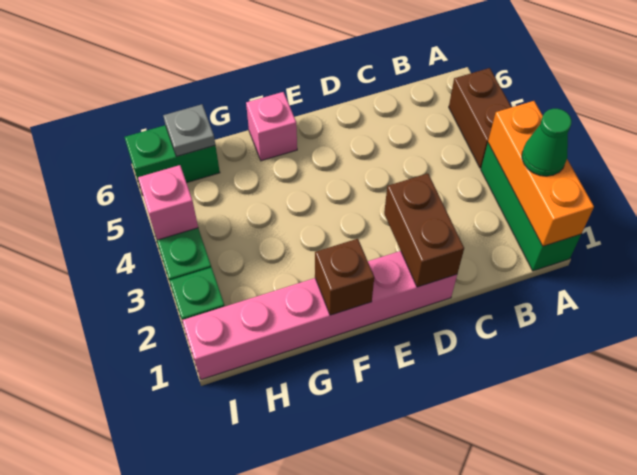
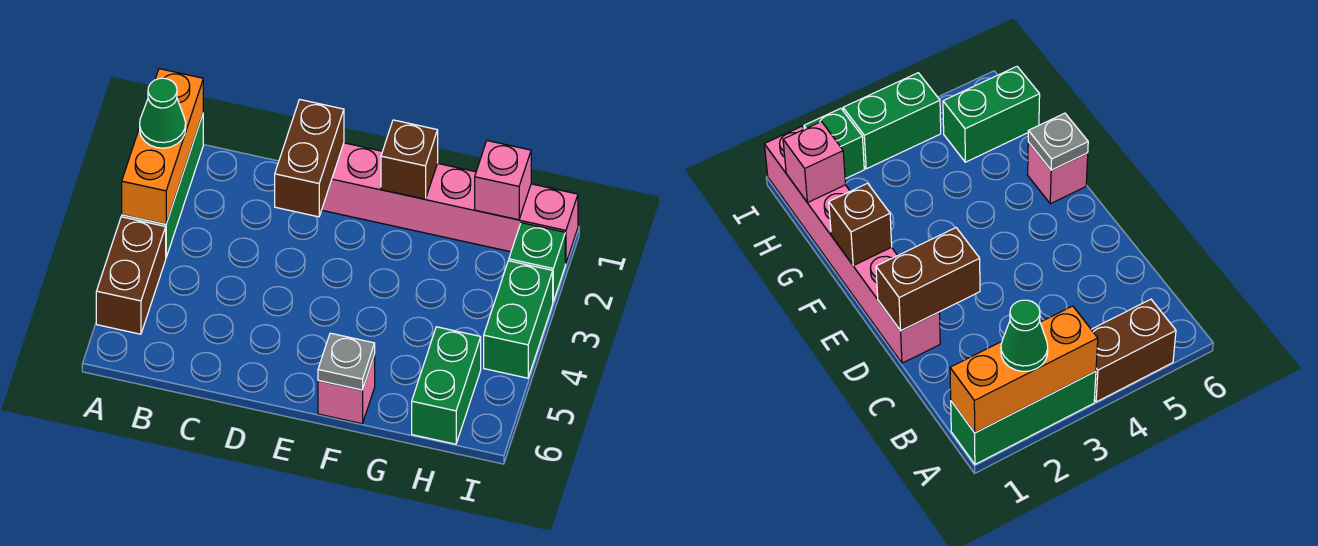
green 1x2 brick [125,125,220,195] -> green 1x2 brick turned to [412,327,481,444]
grey 1x1 plate [163,104,215,157] -> grey 1x1 plate moved to [318,333,375,390]
pink 1x1 brick [138,165,198,240] -> pink 1x1 brick moved to [475,141,531,220]

